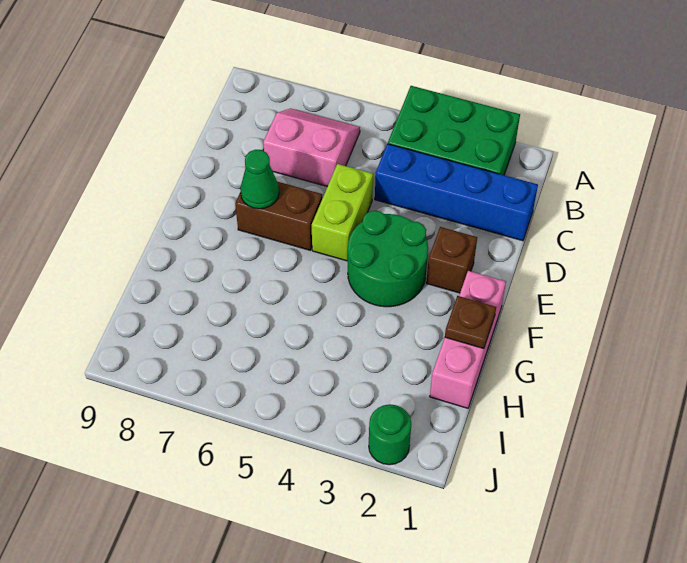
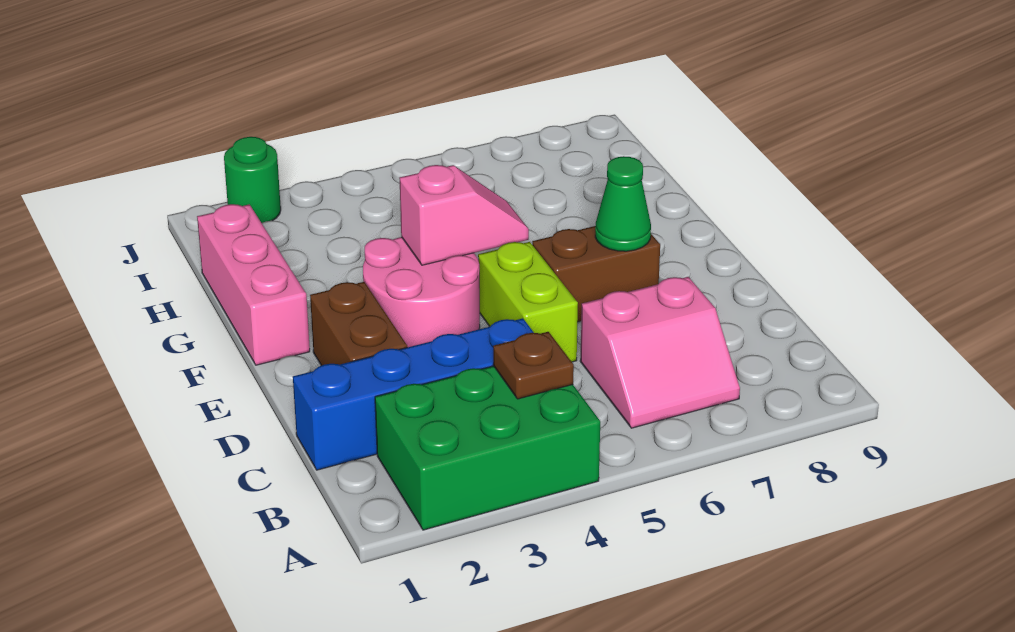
brown 1x1 brick [426,227,477,293] -> brown 1x2 brick [310,282,407,366]
green 2x2 round brick [348,211,428,307] -> pink 2x2 round brick [363,237,480,347]
none -> pink 1x2 slope [399,165,529,265]
brown 1x1 plate [445,296,496,349] -> brown 1x1 plate moved to [493,332,574,399]

